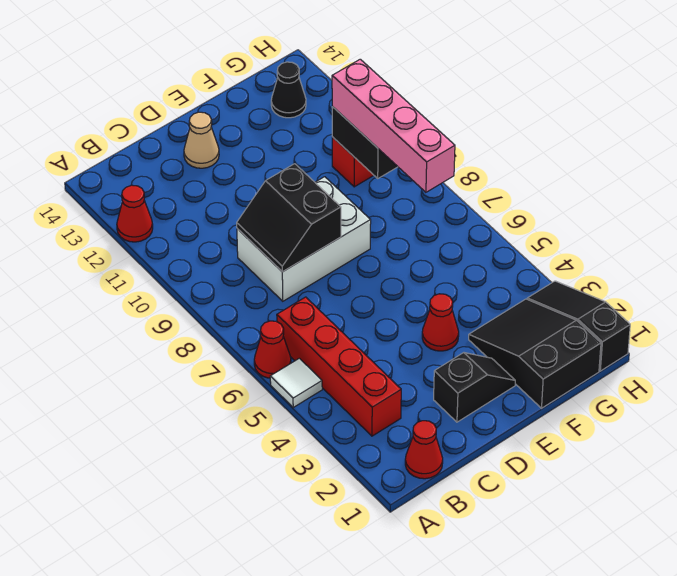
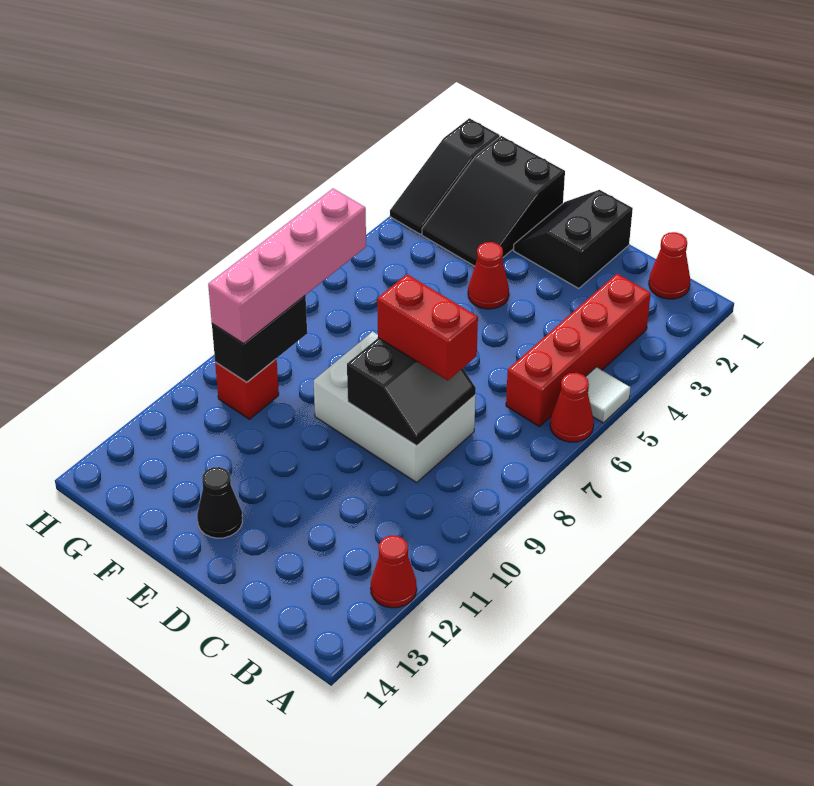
none -> red 1x2 brick [377,274,478,381]
black 1x2 slope [434,353,515,422] -> black 2x2 slope [514,190,633,289]
tan 1x1 cone [184,112,219,168] -> none
black 1x1 cone [271,62,306,118] -> black 1x1 cone moved to [197,467,242,538]

